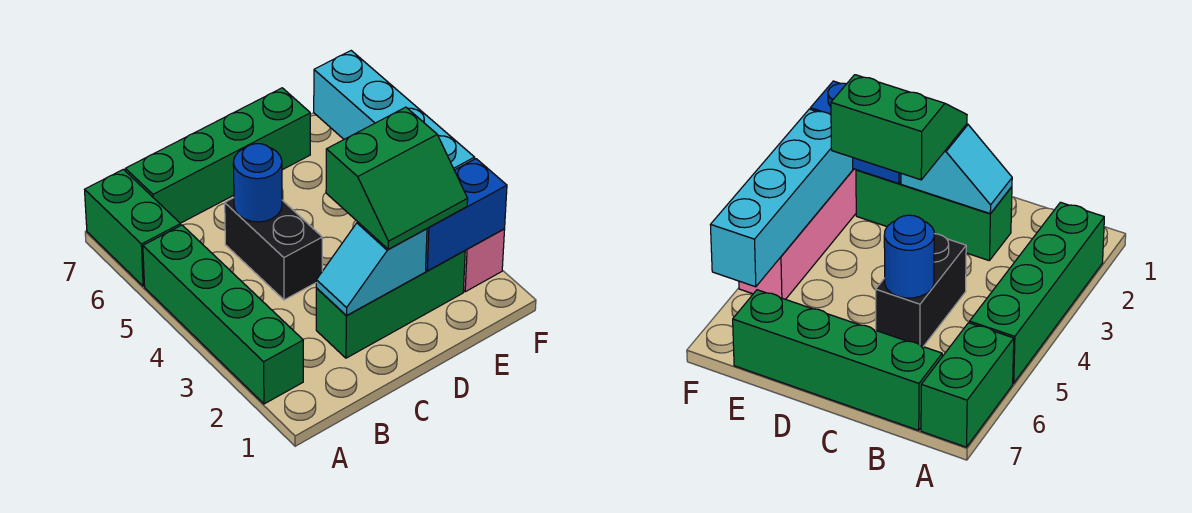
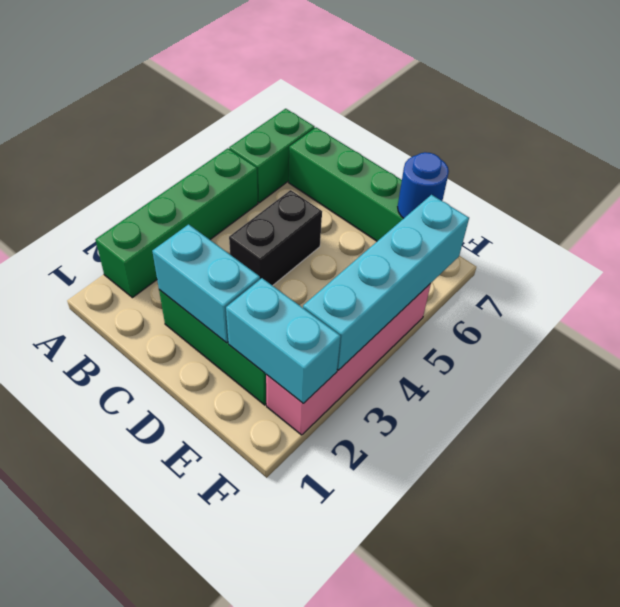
cyan 1x2 slope [316,222,427,316] -> cyan 1x2 brick [152,224,260,343]
blue 1x1 round brick [233,144,282,222] -> blue 1x1 round brick moved to [398,152,449,218]
green 2x2 slope [326,107,468,249] -> none
blue 1x2 brick [426,159,507,271] -> cyan 1x2 brick [226,278,341,403]

